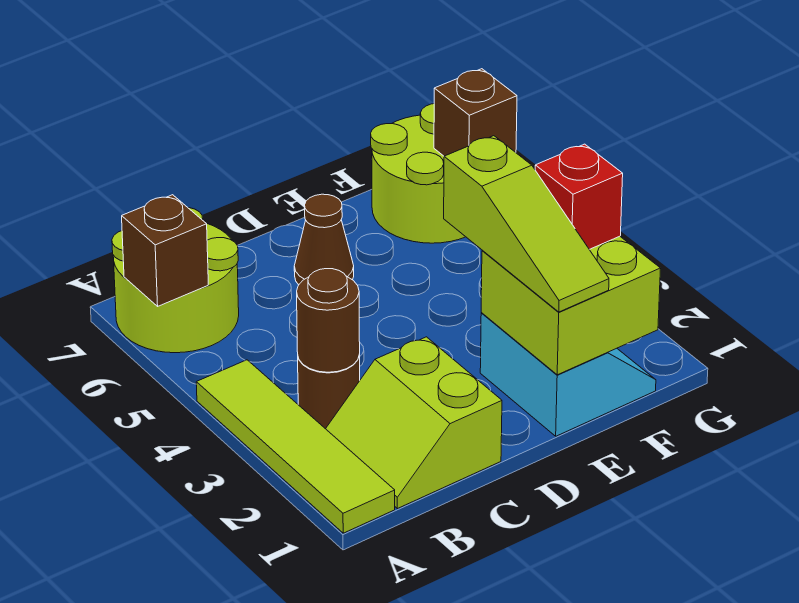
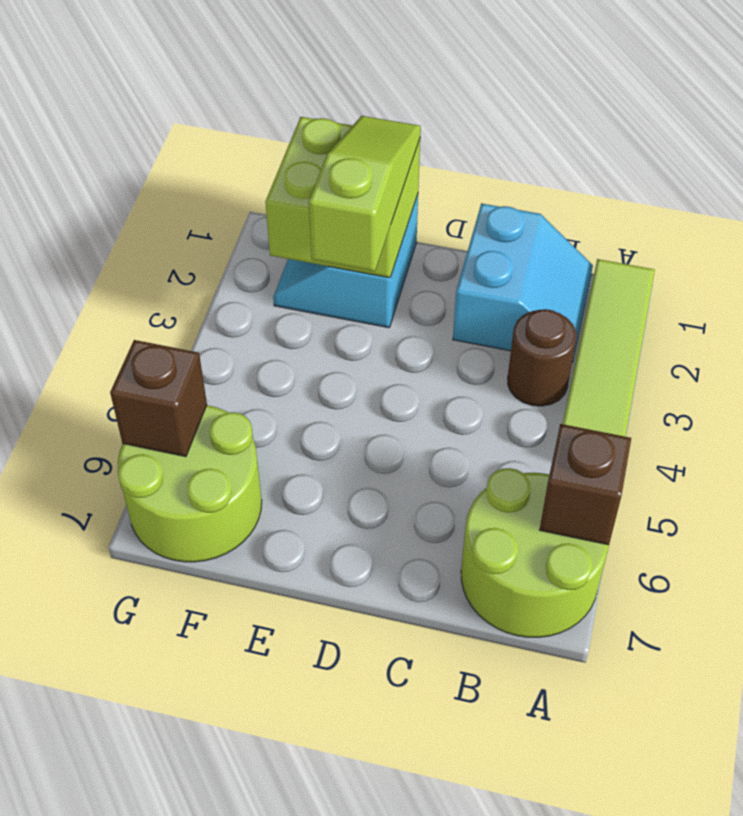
lime 2x2 slope [326,337,502,509] -> cyan 2x2 slope [453,203,593,363]
brown 1x1 round brick [297,269,360,372] -> none
brown 1x1 cone [294,194,354,285] -> none
red 1x1 brick [535,144,623,249] -> none

